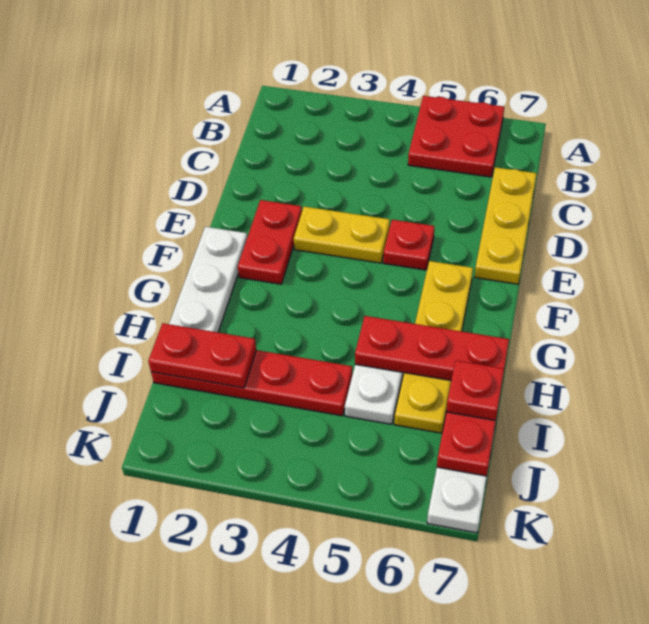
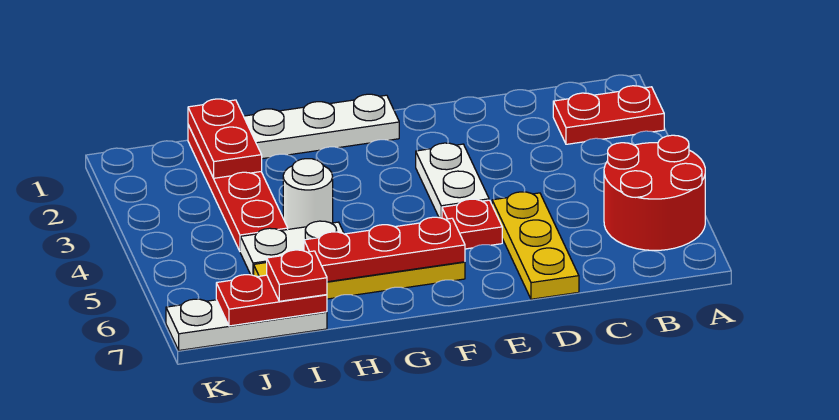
red 2x2 plate [408,96,504,177] -> red 2x2 round brick [604,135,705,250]
yellow 1x3 plate [475,167,537,284] -> yellow 1x3 plate turned to [492,192,579,299]
red 1x2 plate [238,200,302,284] -> red 1x2 plate moved to [553,86,664,144]
yellow 1x2 plate [294,207,390,263] -> white 1x2 plate [416,143,489,218]
none -> white 1x1 round brick [283,159,333,229]
red 1x3 plate [355,316,509,380] -> red 1x3 plate turned to [304,217,465,282]

